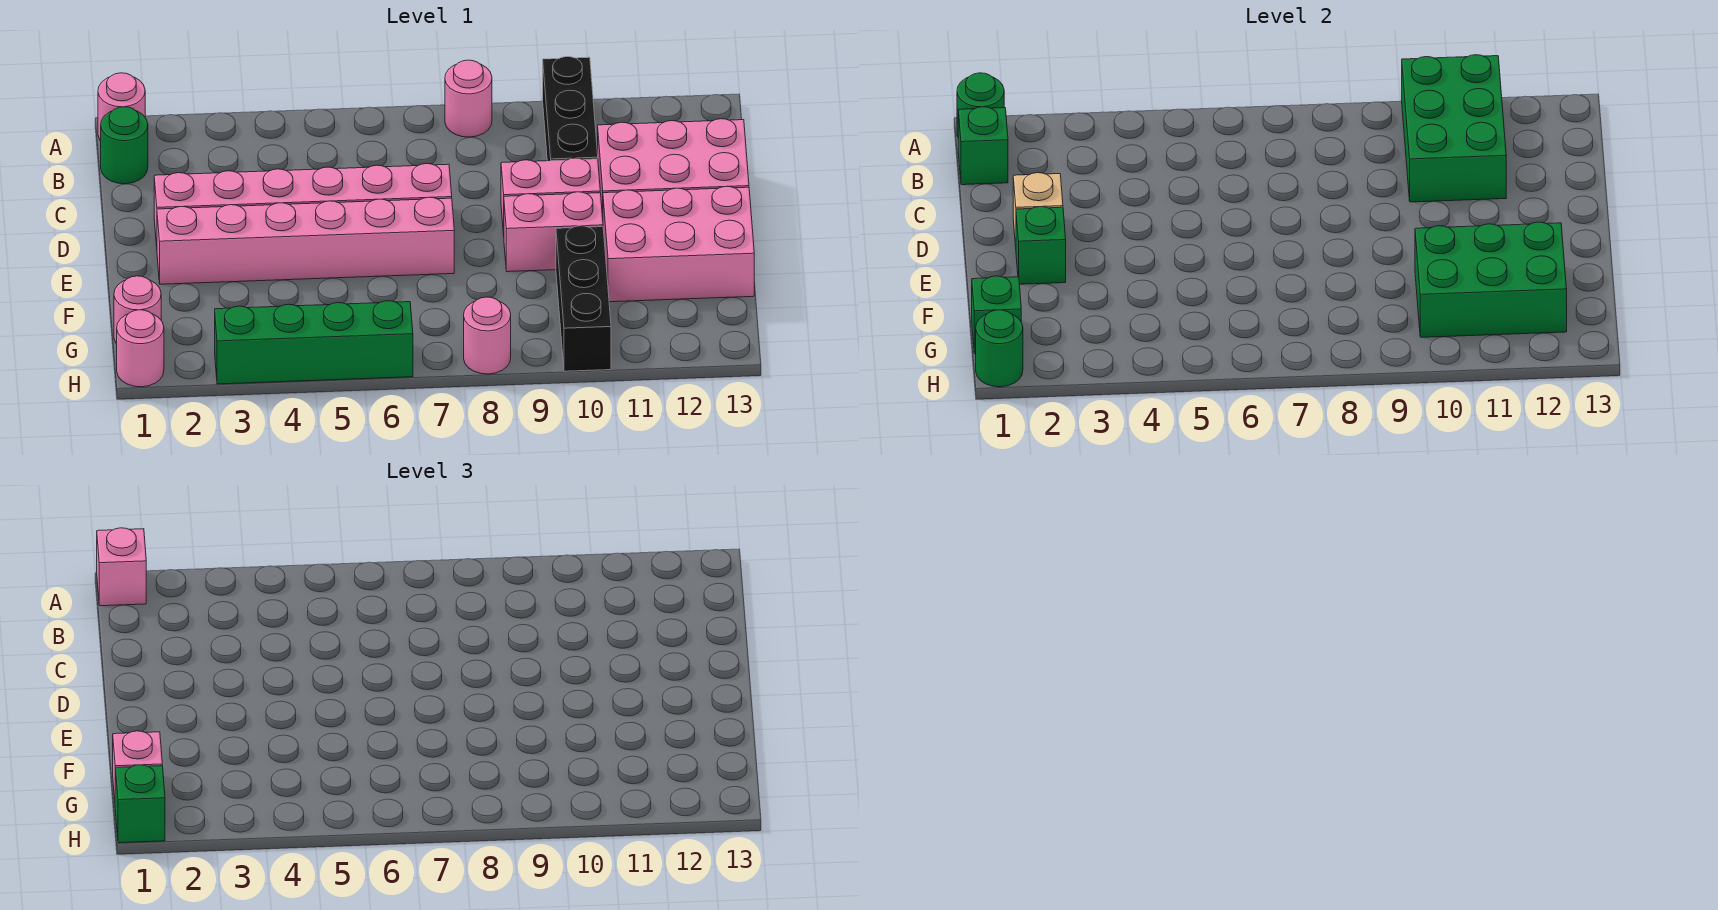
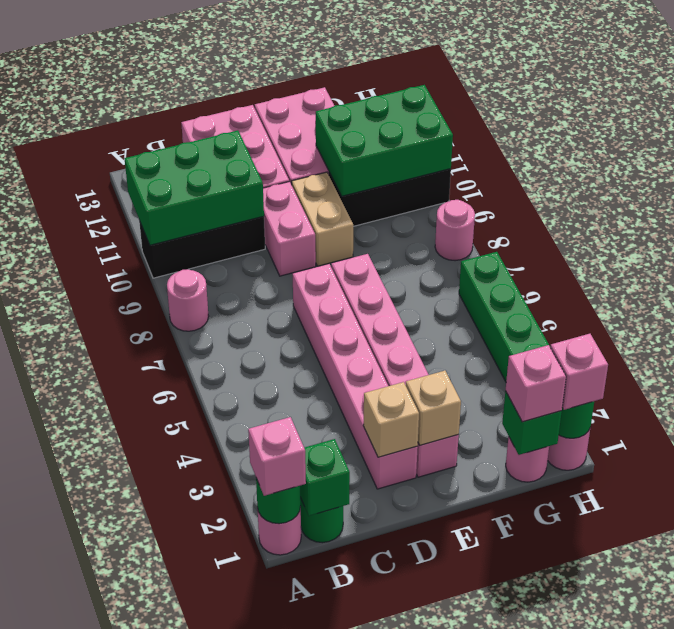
green 1x1 brick [1016,207,1066,284] -> tan 1x1 brick [406,371,461,445]
pink 1x2 brick [504,192,603,272] -> tan 1x2 brick [292,172,353,266]
green 2x3 brick [1415,222,1567,337] -> green 2x3 brick turned to [316,85,453,196]
green 1x1 brick [115,765,165,843] -> pink 1x1 brick [550,334,608,410]

